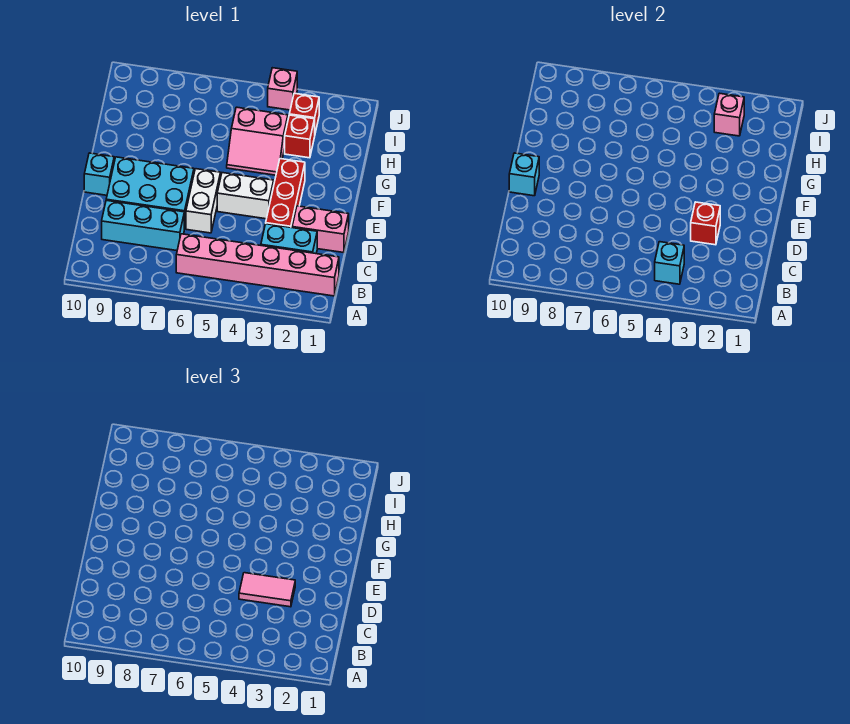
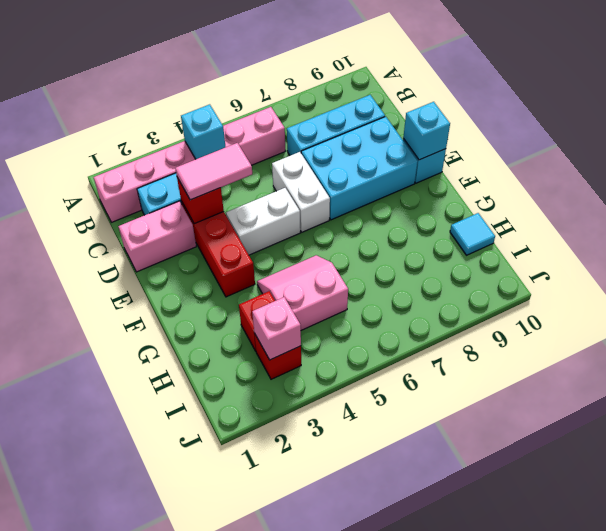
none -> cyan 1x1 tile [450,213,495,255]
pink 1x1 brick [268,68,297,110] -> none

